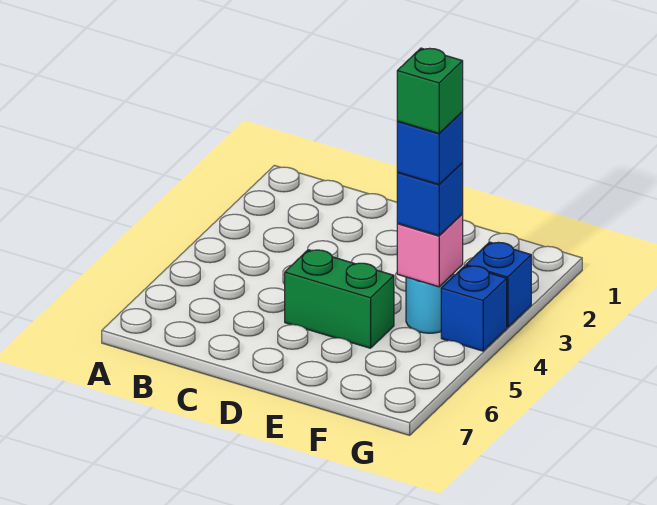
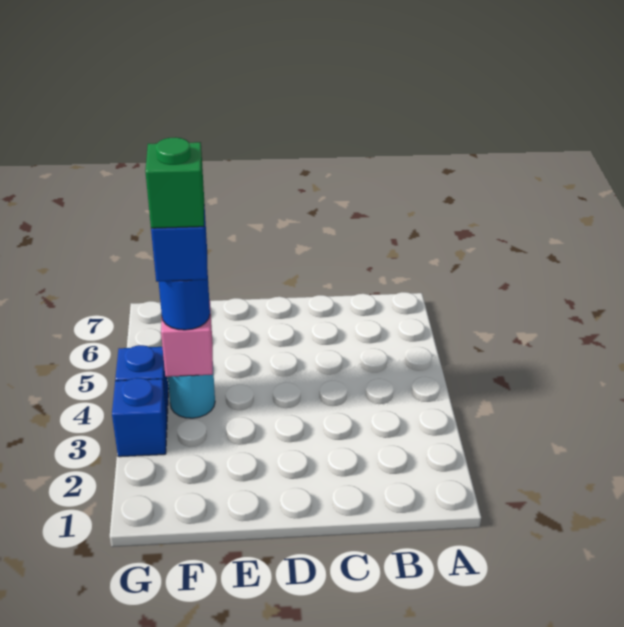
green 1x2 brick [285,250,394,348] -> none
blue 1x1 brick [397,163,463,236] -> blue 1x1 round brick [159,270,210,330]

